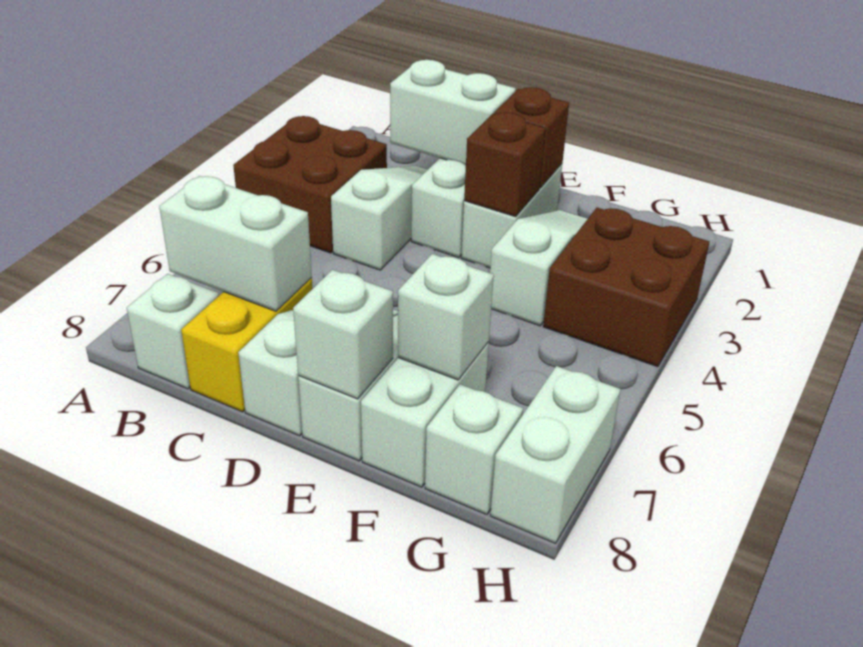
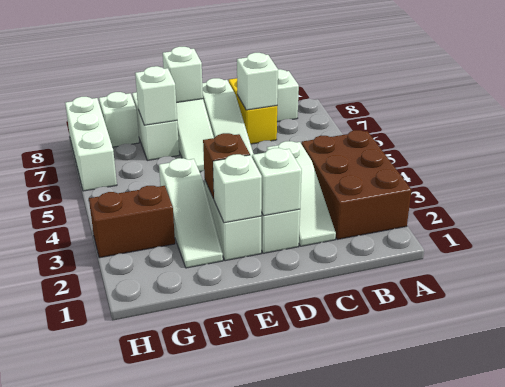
brown 2x2 brick [233,116,387,253] -> brown 2x3 brick [301,130,411,239]
white 1x2 brick [159,176,312,311] -> white 1x1 brick [237,53,278,110]
white 1x2 brick [390,60,516,165] -> white 1x1 brick [252,148,302,216]
brown 1x1 brick [494,87,569,188] -> white 1x1 brick [213,154,262,223]
brown 2x2 brick [543,208,710,367] -> brown 1x2 brick [89,186,175,258]
white 1x2 brick [490,366,621,543] -> white 1x3 brick [65,97,117,191]

